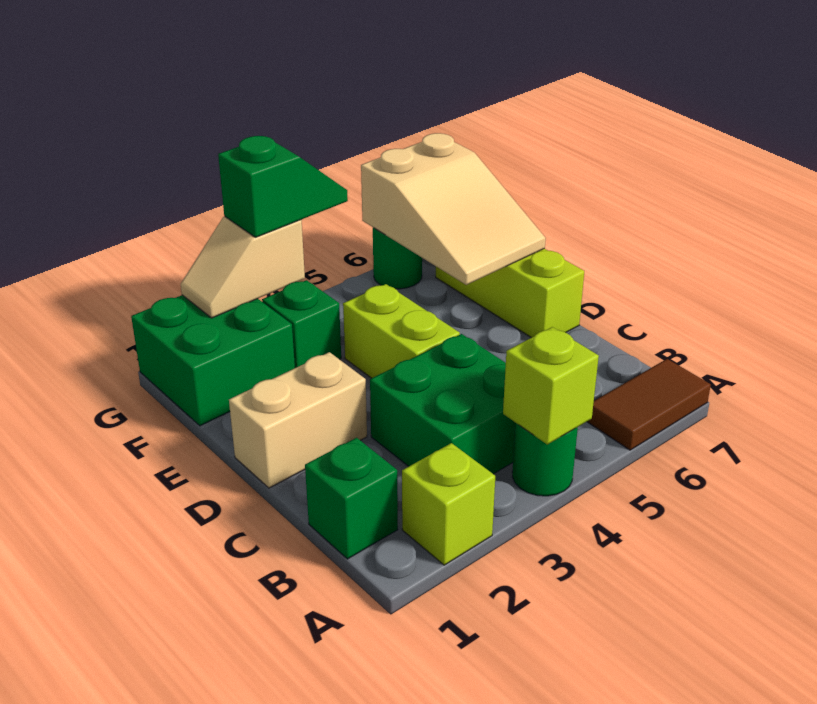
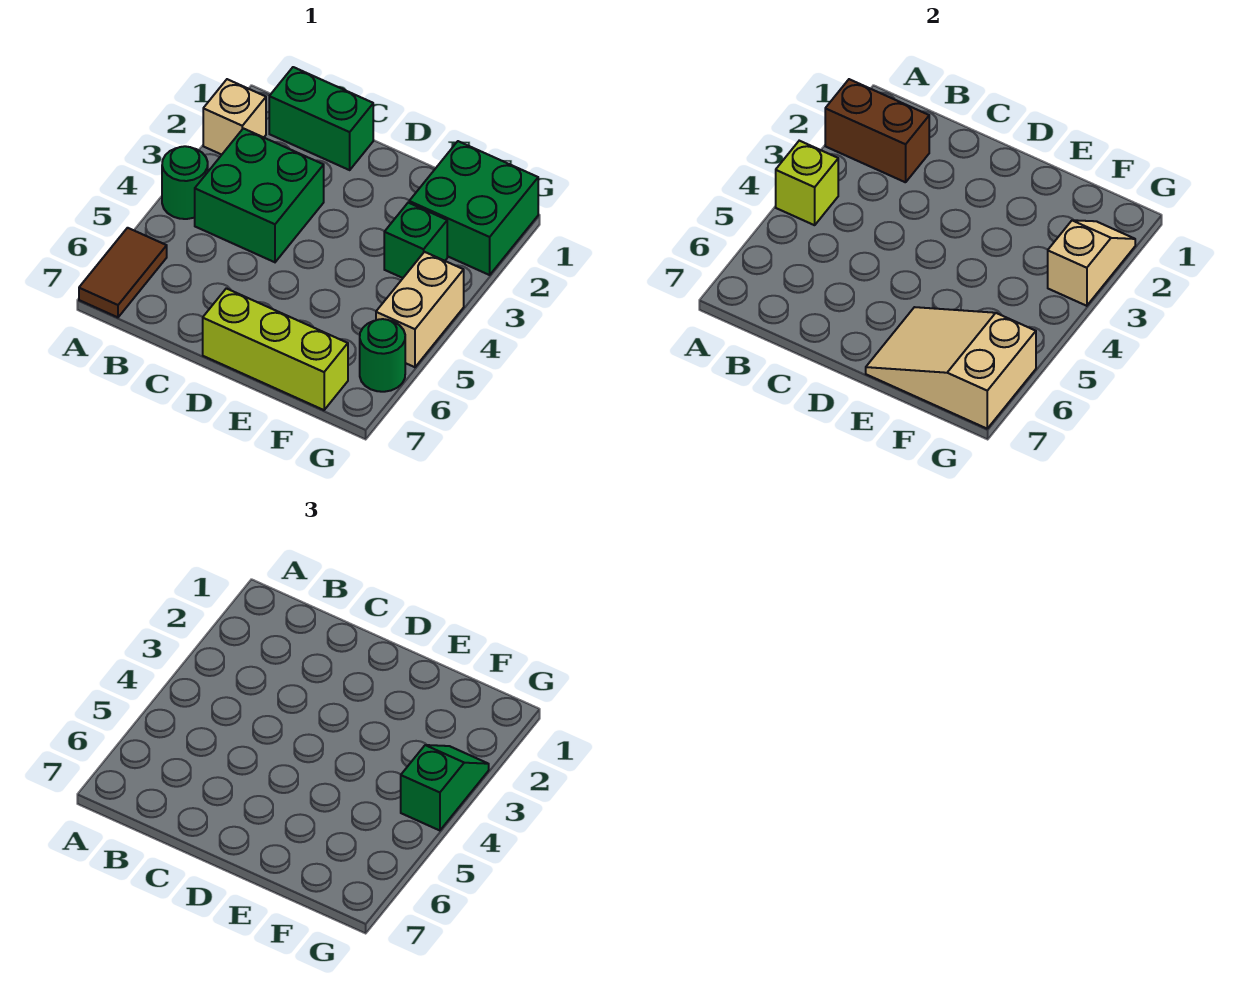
lime 1x1 brick [402,443,495,565] -> tan 1x1 brick [203,79,266,155]
none -> brown 1x2 brick [825,79,929,182]
green 1x1 brick [305,438,398,559] -> green 1x2 brick [269,67,373,170]
tan 1x2 brick [229,352,367,488] -> tan 1x2 brick moved to [376,252,464,367]
lime 1x2 brick [343,284,460,378] -> none
green 1x2 slope [218,136,348,237] -> green 1x2 slope turned to [401,745,489,831]

